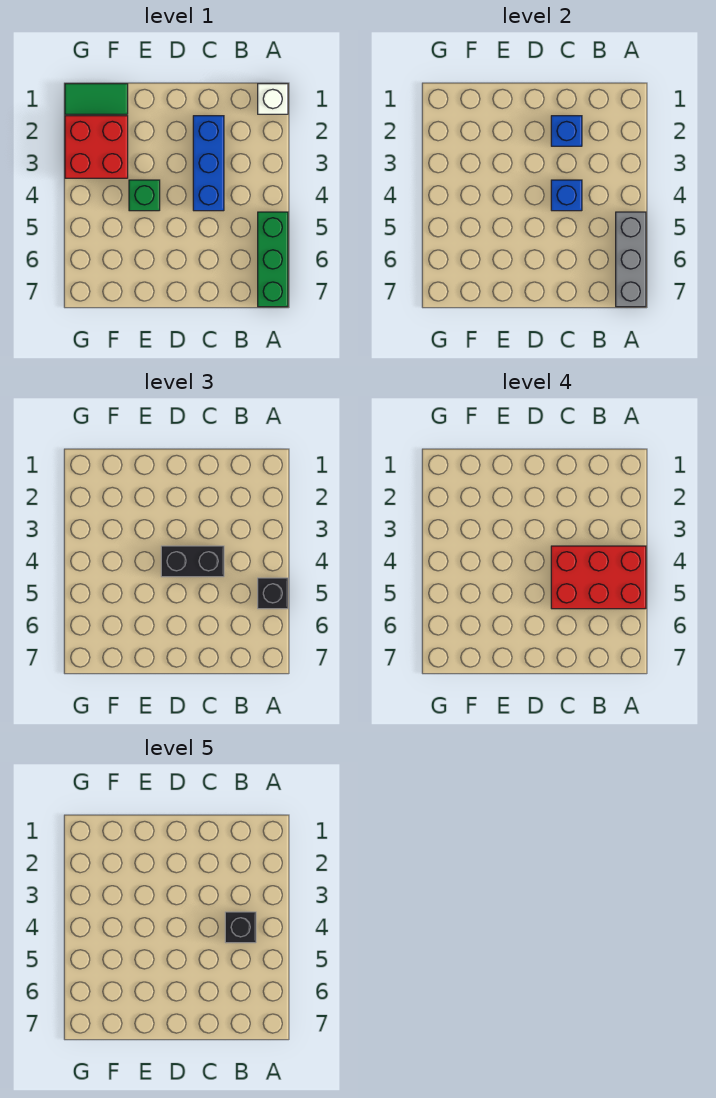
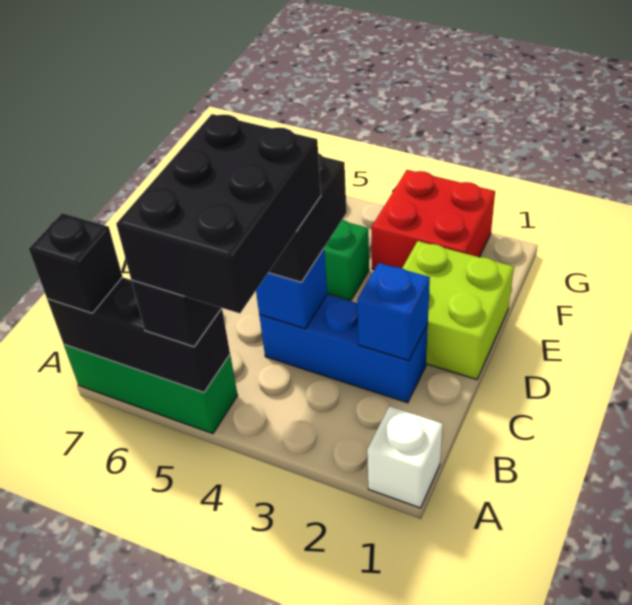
red 2x3 brick [551,546,646,609] -> black 2x3 brick [116,114,321,313]
grey 1x3 brick [616,212,646,307] -> black 1x3 brick [47,277,230,392]
black 1x1 brick [225,912,256,943] -> black 1x1 brick moved to [29,213,123,313]
none -> lime 2x2 brick [402,241,514,380]
green 1x2 tile [65,84,128,114] -> none

